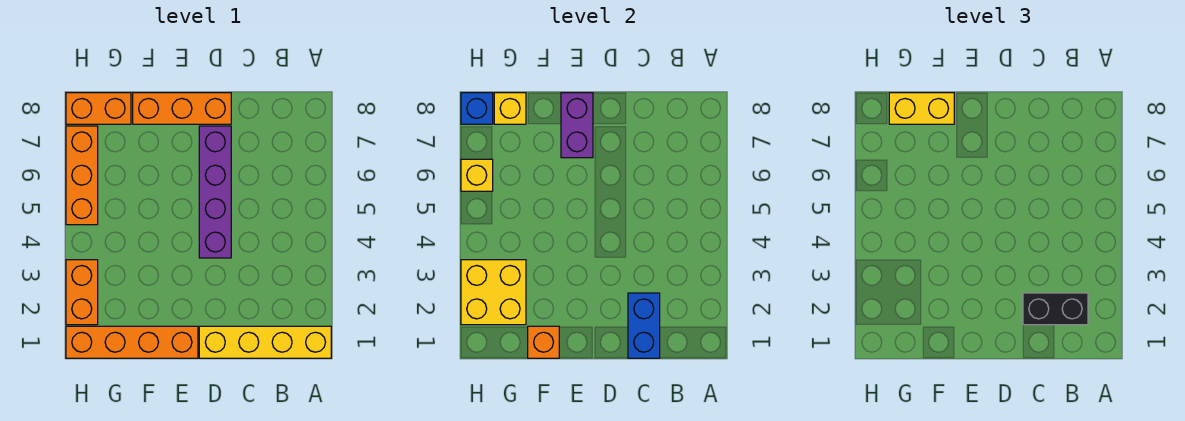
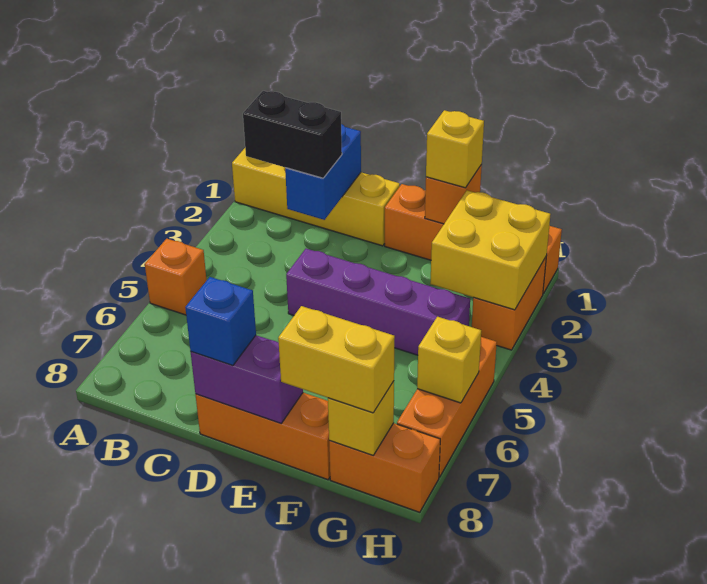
none -> orange 1x1 brick [145,239,207,315]
purple 1x4 brick [199,126,231,258] -> purple 1x4 brick turned to [286,249,470,355]
purple 1x2 brick [561,93,593,158] -> purple 1x2 brick turned to [191,335,303,423]
none -> yellow 1x1 brick [426,110,484,188]
blue 1x1 brick [461,93,493,124] -> blue 1x1 brick moved to [185,277,256,365]

